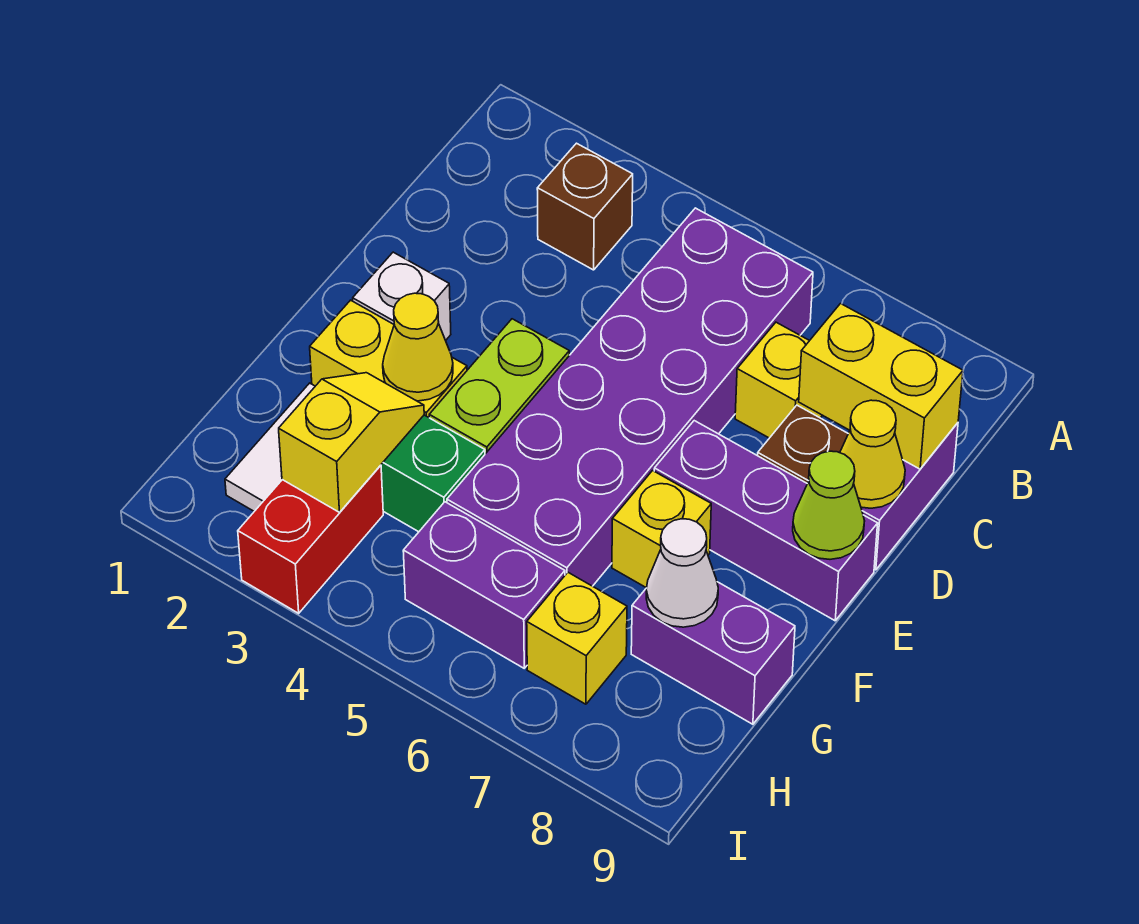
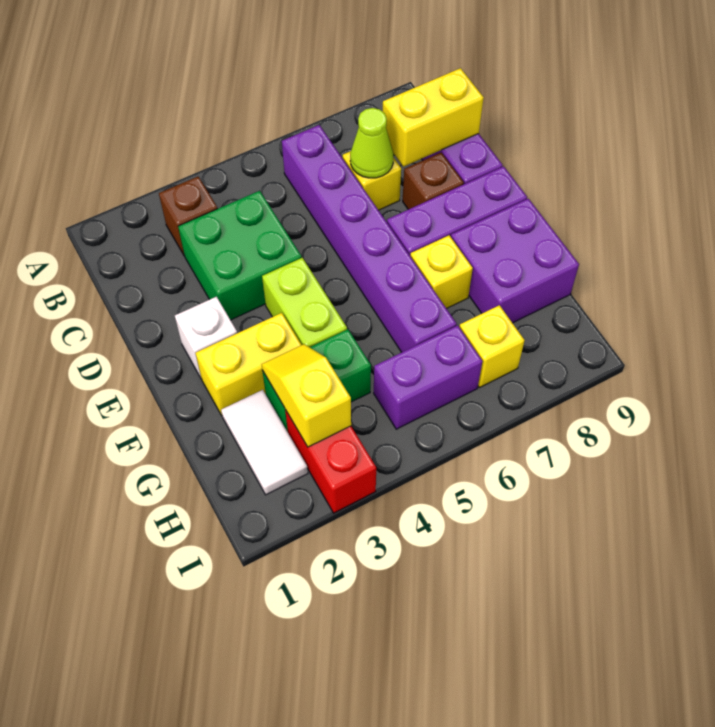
purple 2x6 brick [447,208,813,586] -> purple 1x6 brick [282,125,457,352]
none -> green 2x2 brick [178,191,302,320]
yellow 1x1 cone [840,400,905,508] -> none
lime 1x1 cone [793,451,864,559] -> lime 1x1 cone moved to [350,108,393,178]
yellow 1x1 cone [383,293,453,401] -> none
purple 1x2 brick [631,582,795,724] -> purple 2x2 brick [451,199,579,323]
white 1x1 cone [646,519,718,627] -> none

